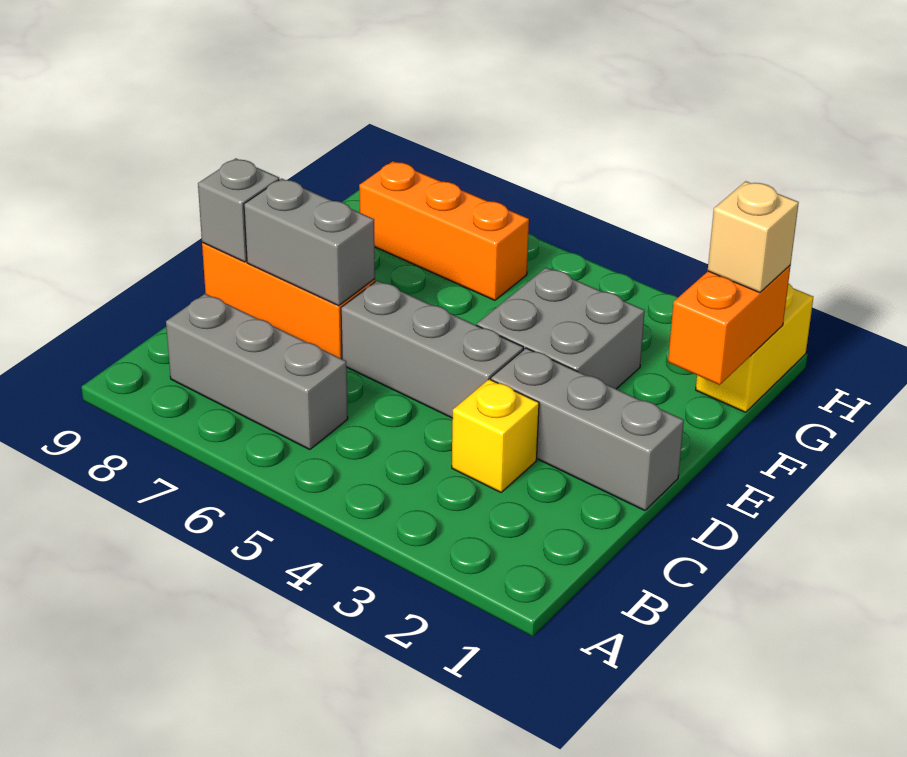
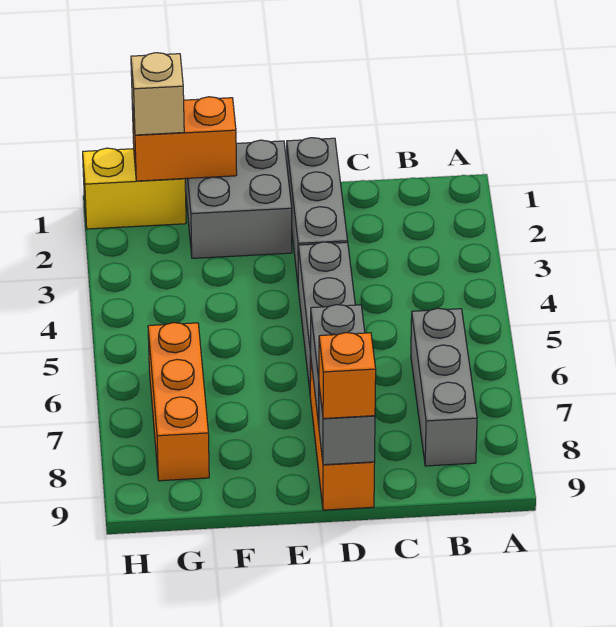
yellow 1x1 brick [452,379,539,492] -> none
none -> orange 1x1 brick [319,333,376,418]
grey 2x2 brick [477,268,645,389] -> grey 2x2 brick moved to [185,140,292,258]

